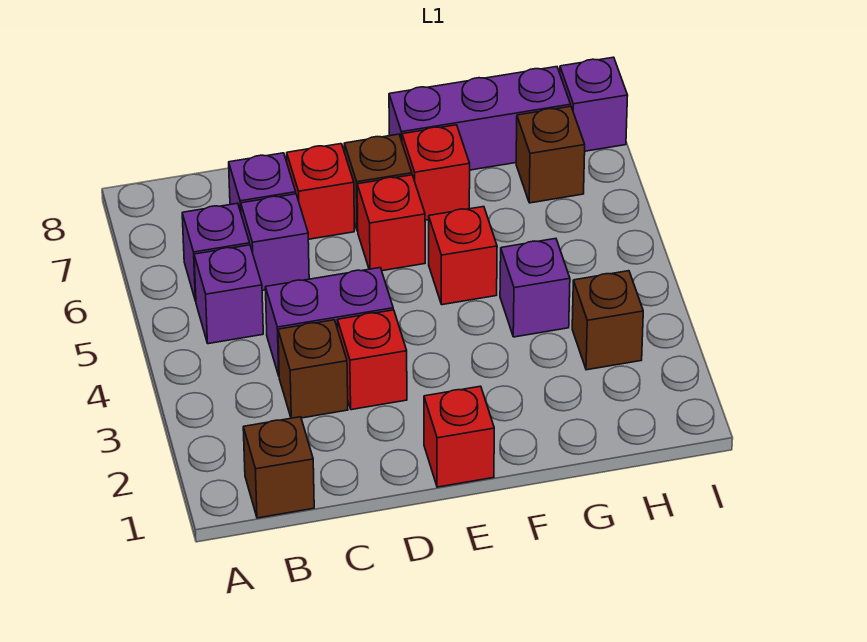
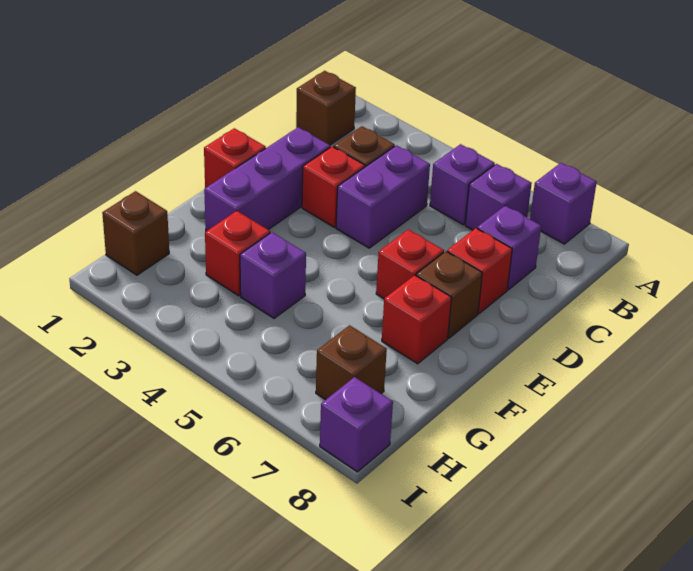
purple 1x1 brick [241,194,309,290] -> purple 1x1 brick moved to [530,163,597,244]
red 1x1 brick [429,207,497,305] -> red 1x1 brick moved to [205,211,270,296]
purple 1x3 brick [389,67,571,170] -> purple 1x3 brick moved to [204,127,330,231]
brown 1x1 brick [572,271,643,370] -> brown 1x1 brick moved to [102,191,169,275]

